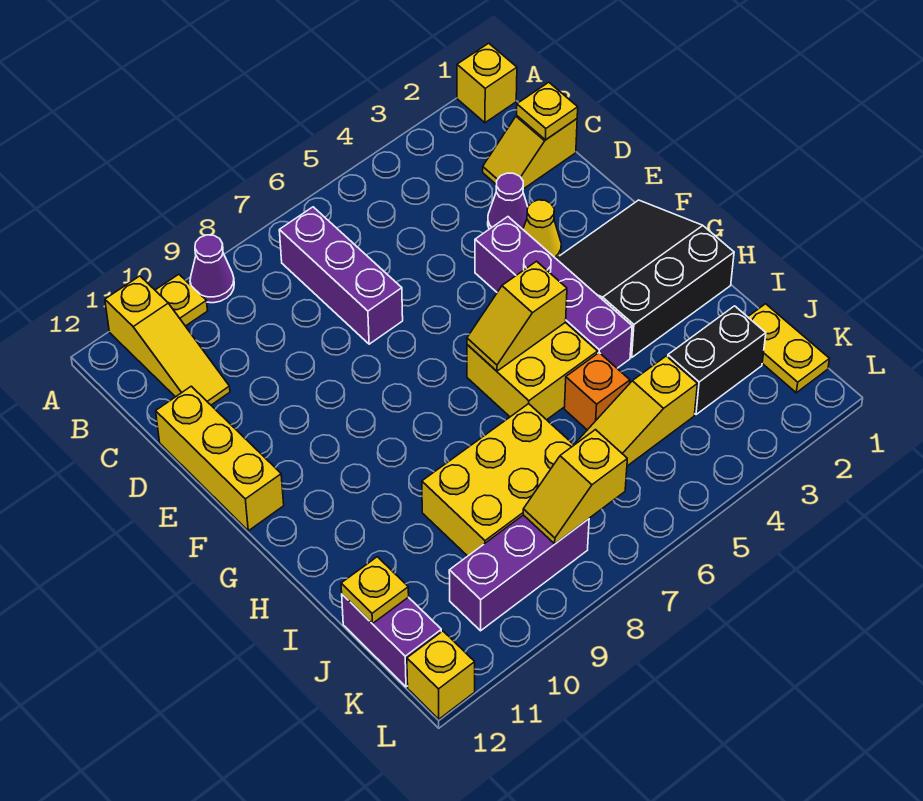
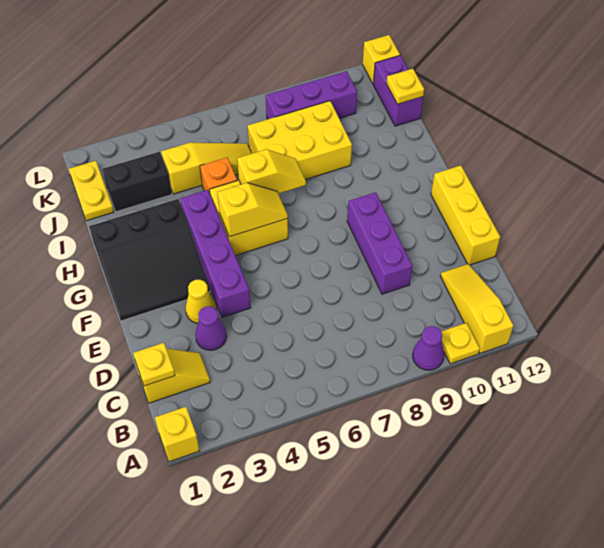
purple 1x3 brick [279,207,403,344] -> purple 1x3 brick moved to [347,192,412,294]
yellow 1x2 slope [523,430,627,544] -> yellow 1x2 slope moved to [237,149,306,194]

